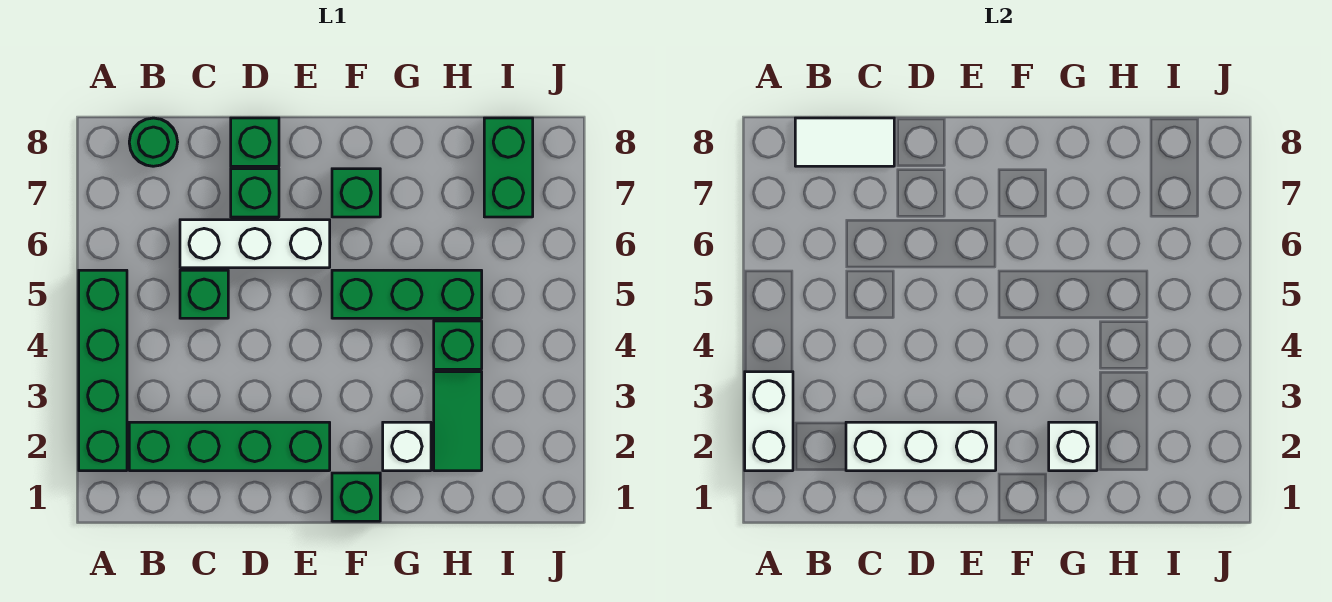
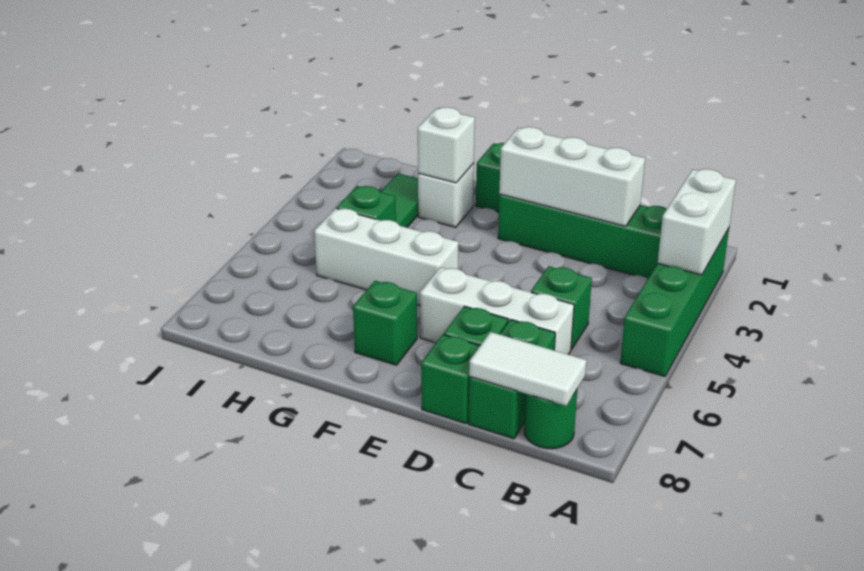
green 1x3 brick [332,270,482,318] -> white 1x3 brick [314,208,459,305]
green 1x2 brick [484,118,533,217] -> green 1x2 brick moved to [468,320,555,439]

